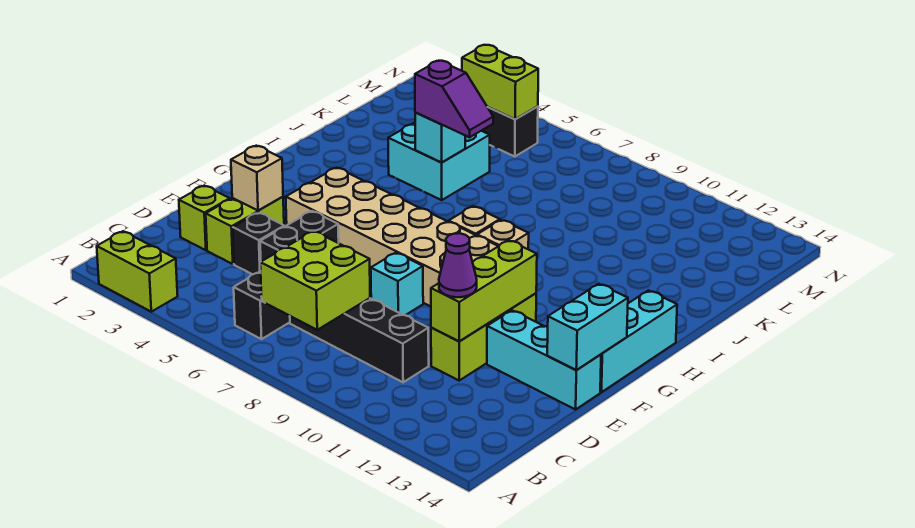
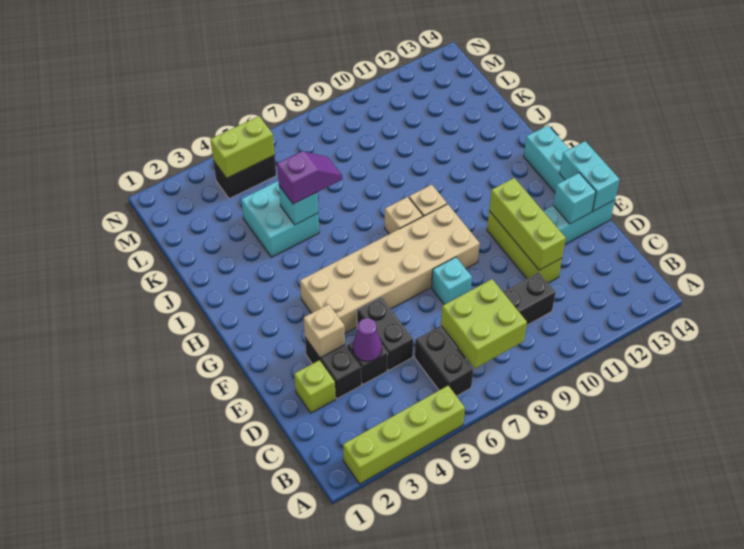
lime 1x2 brick [97,231,178,312] -> lime 1x4 brick [343,386,465,484]
lime 1x2 brick [206,197,284,264] -> black 1x2 brick [305,338,362,399]
purple 1x1 cone [439,233,477,297] -> purple 1x1 cone moved to [353,318,382,362]
none -> cyan 1x1 brick [553,173,596,224]

